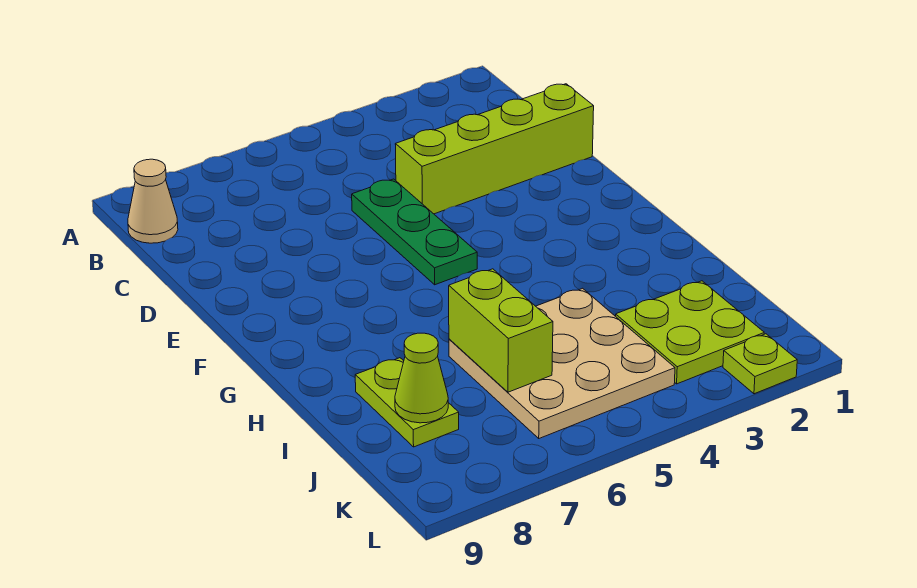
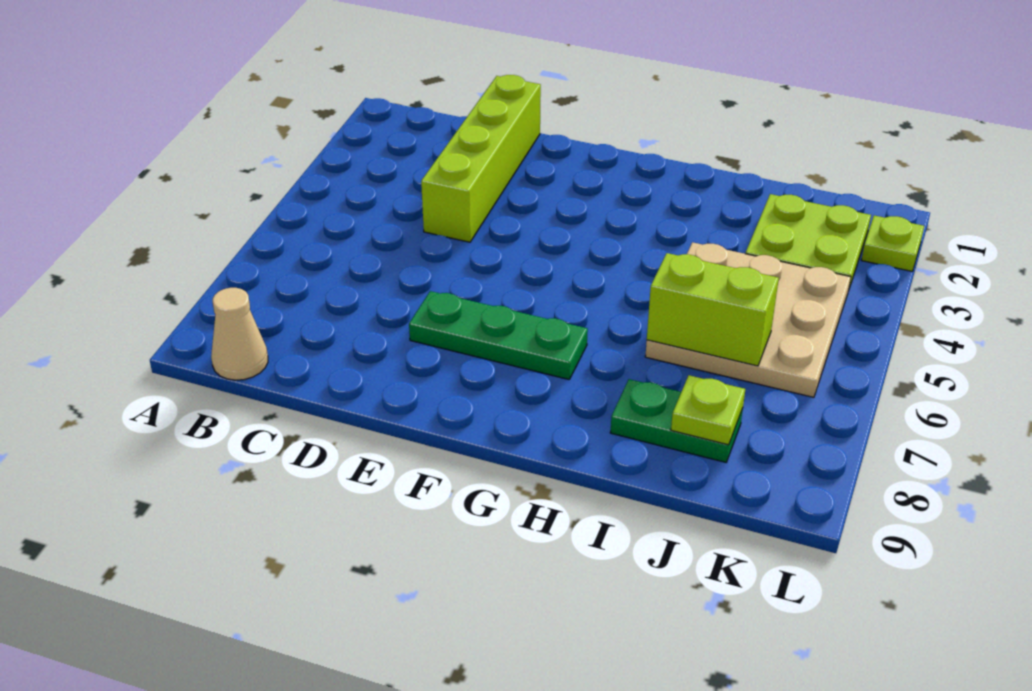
green 1x3 plate [352,179,477,285] -> green 1x3 plate moved to [409,291,588,379]
lime 1x2 plate [355,358,459,447] -> green 1x2 plate [610,379,743,462]
lime 1x1 cone [395,333,448,423] -> lime 1x1 plate [671,375,745,445]

